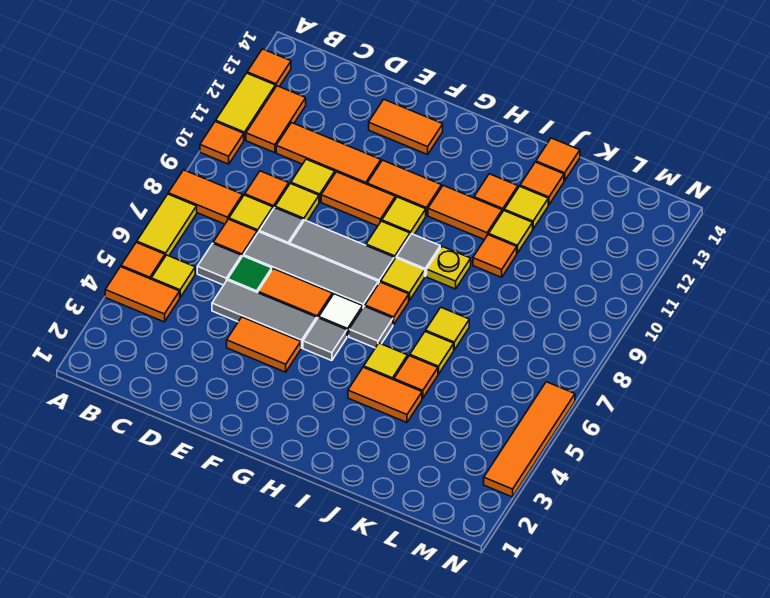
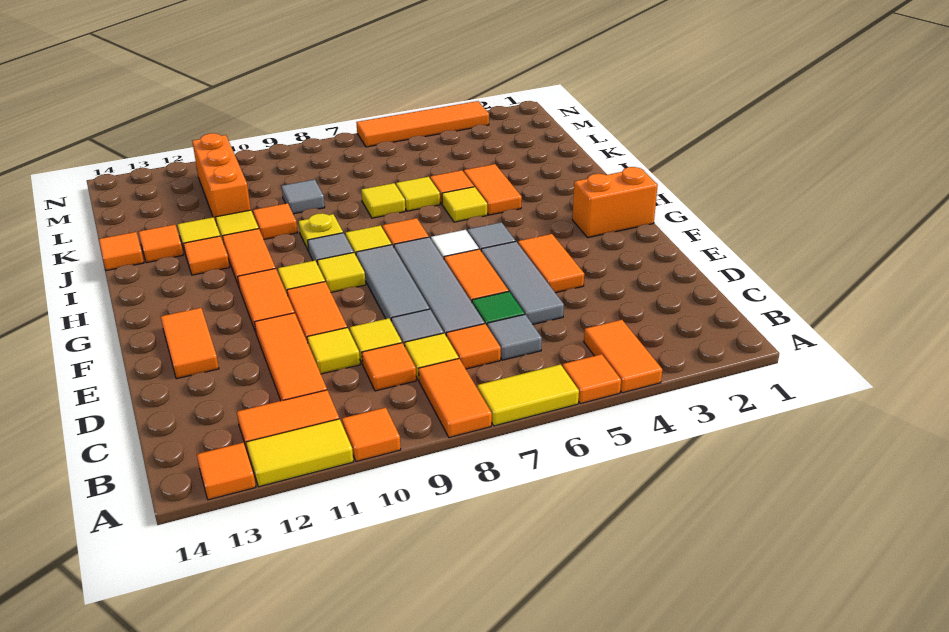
yellow 1x1 tile [151,255,195,297] -> none
none -> orange 1x2 brick [572,167,658,238]
grey 1x1 tile [349,306,393,348] -> grey 1x1 tile moved to [281,180,325,214]
none -> orange 1x3 brick [192,133,251,222]

